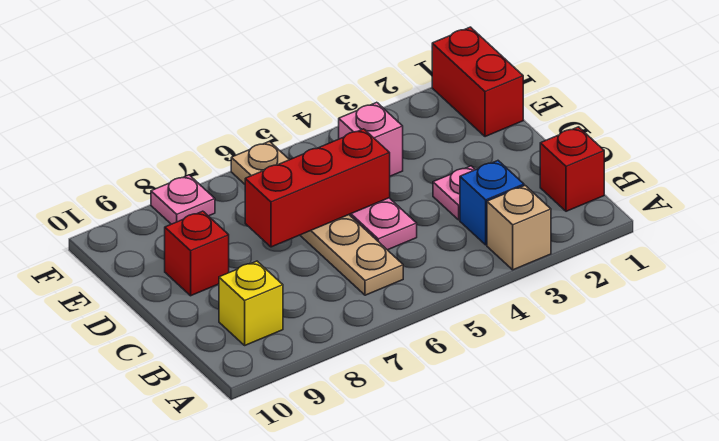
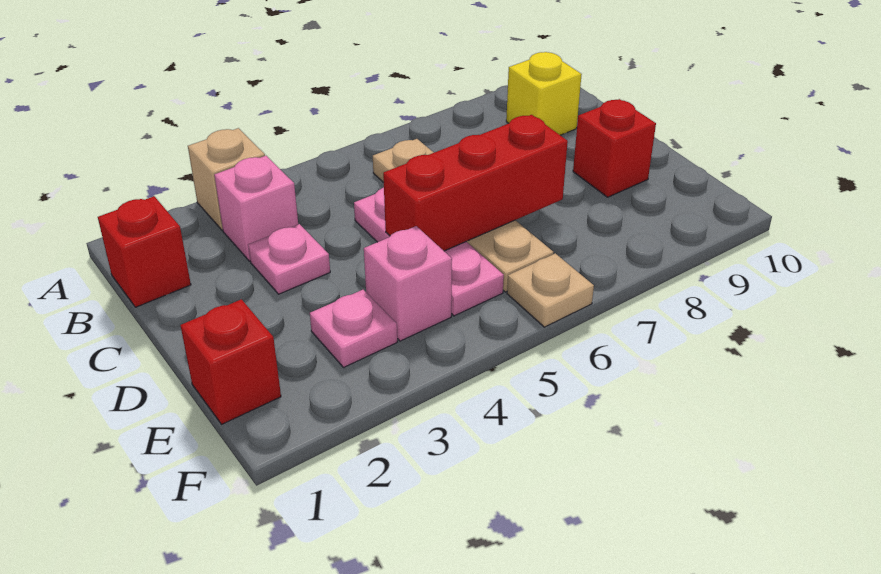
blue 1x1 brick [460,161,524,245] -> pink 1x1 brick [214,156,298,261]
red 1x2 brick [432,27,523,137] -> red 1x1 brick [181,299,281,424]
pink 1x1 plate [151,175,215,224] -> pink 1x1 plate moved to [310,290,397,368]

